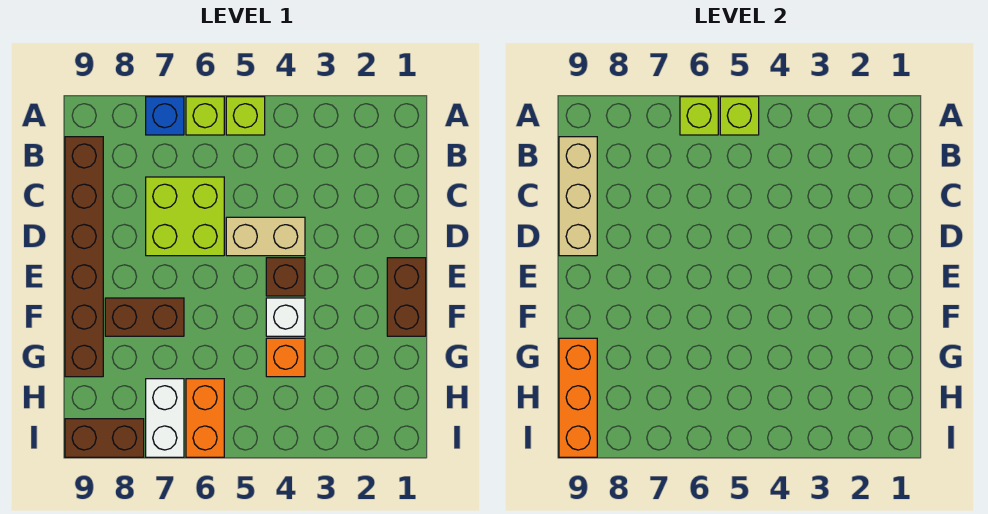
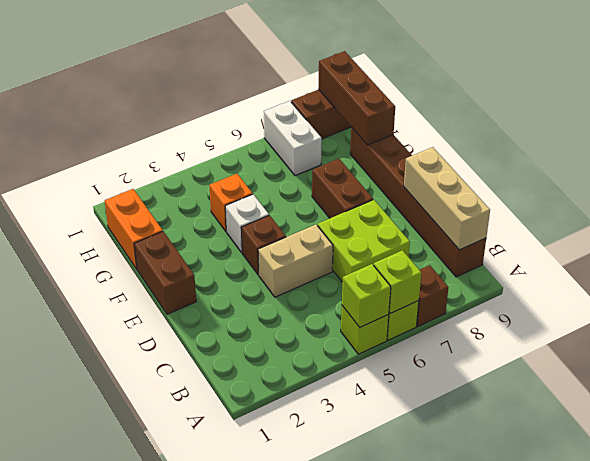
blue 1x1 brick [146,97,184,135] -> brown 1x1 brick [417,265,448,326]
brown 1x2 brick [105,298,184,336] -> brown 1x2 brick turned to [312,159,373,218]
orange 1x3 brick [559,338,597,457] -> brown 1x3 brick [318,51,395,145]
orange 1x2 brick [186,379,224,457] -> orange 1x2 brick moved to [105,189,163,269]

